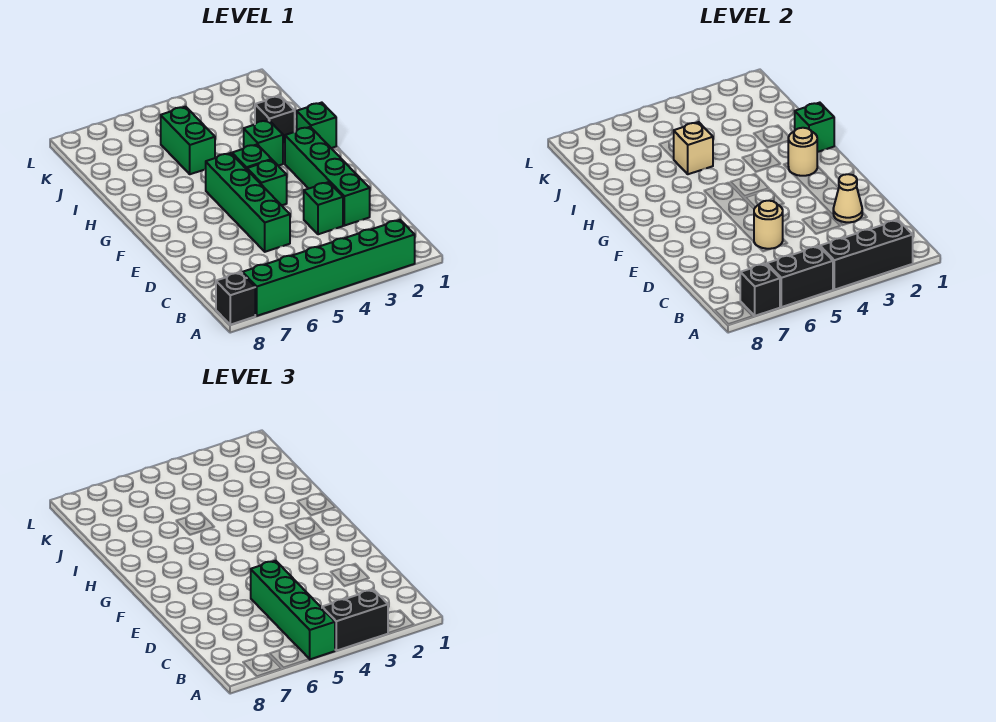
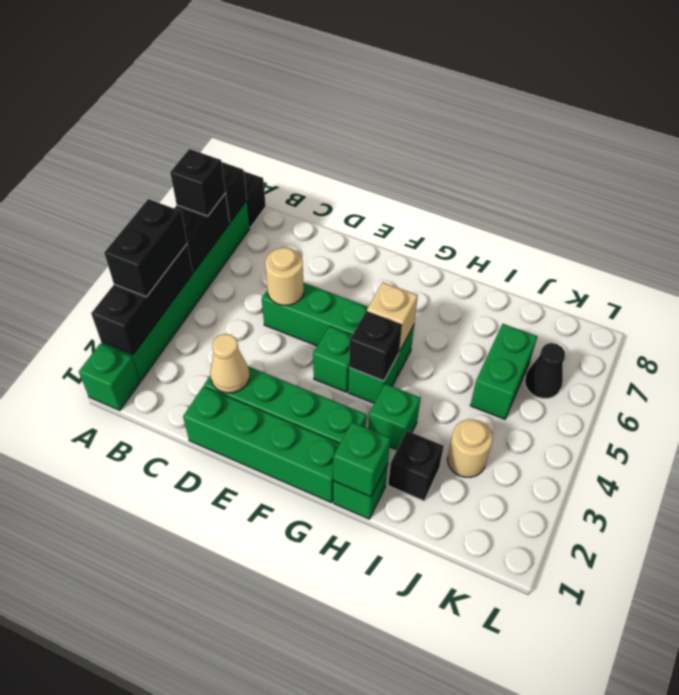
green 1x4 brick [251,561,335,659] -> green 1x4 brick moved to [183,387,340,503]
none -> black 1x1 brick [170,149,225,216]
green 1x1 brick [304,182,343,234] -> green 1x1 brick moved to [79,344,140,410]
tan 1x1 round brick [788,128,817,176] -> tan 1x1 round brick moved to [447,419,493,477]
none -> black 1x1 brick [349,311,402,381]
green 1x2 brick [161,107,215,174] -> green 1x2 brick turned to [470,324,537,419]
tan 1x1 brick [674,122,713,174] -> tan 1x1 brick moved to [367,282,418,351]
none -> black 1x1 cone [525,343,565,398]

